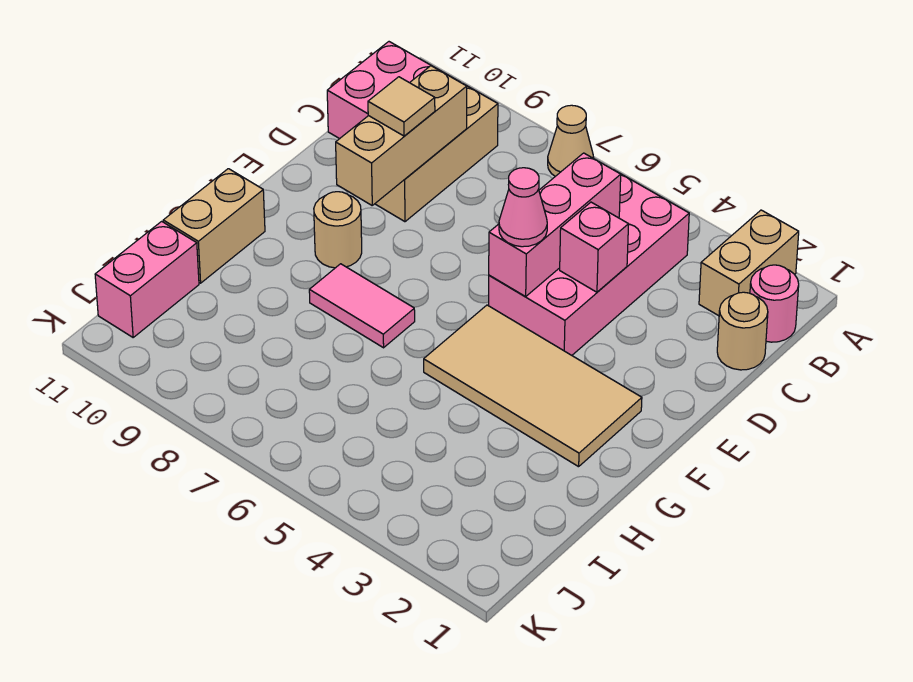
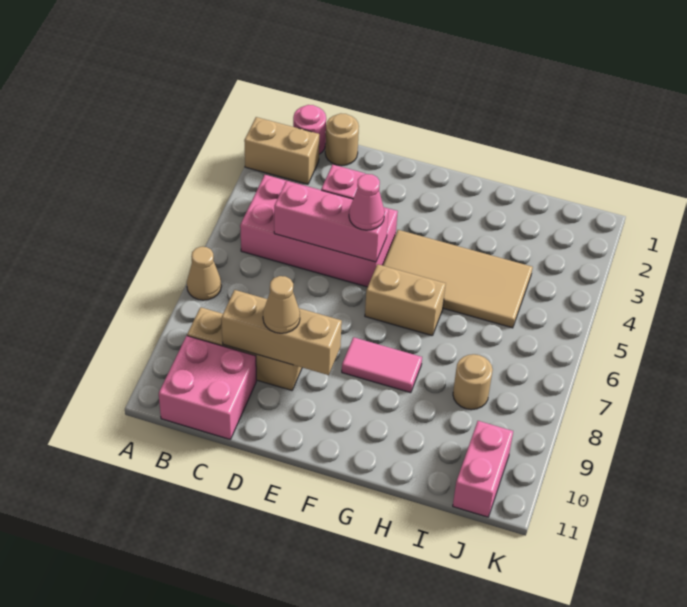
tan 1x1 tile [368,77,435,136] -> tan 1x1 cone [263,276,300,333]
tan 2x4 tile [424,305,642,467] -> tan 2x4 tile turned to [383,230,533,328]
tan 1x1 round brick [314,192,362,268] -> tan 1x1 round brick moved to [453,354,493,410]
pink 1x2 tile [309,264,415,348] -> pink 1x2 tile turned to [342,337,422,393]
tan 1x2 brick [163,169,265,283] -> tan 1x2 brick moved to [365,264,446,336]
pink 1x2 brick [95,221,199,337] -> pink 1x2 brick turned to [453,421,513,517]

